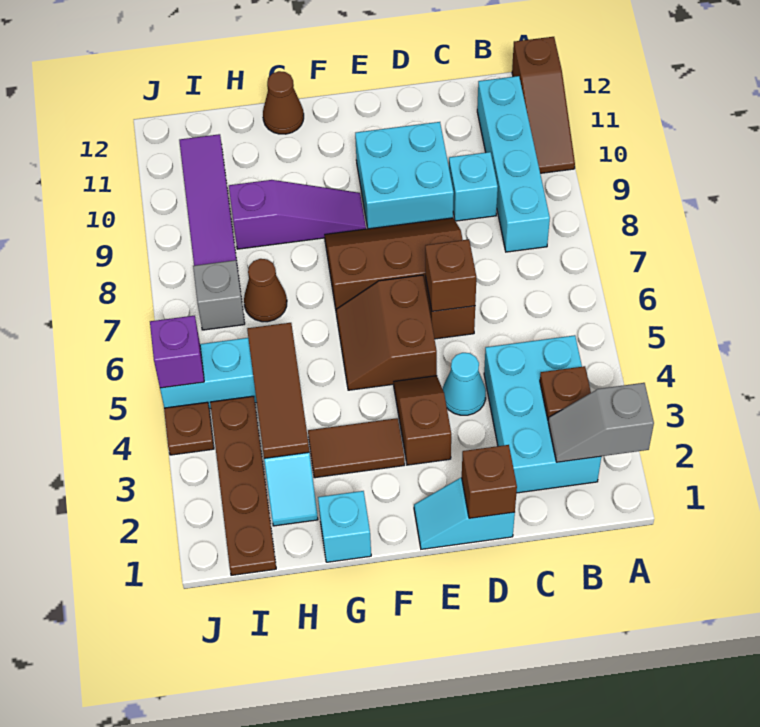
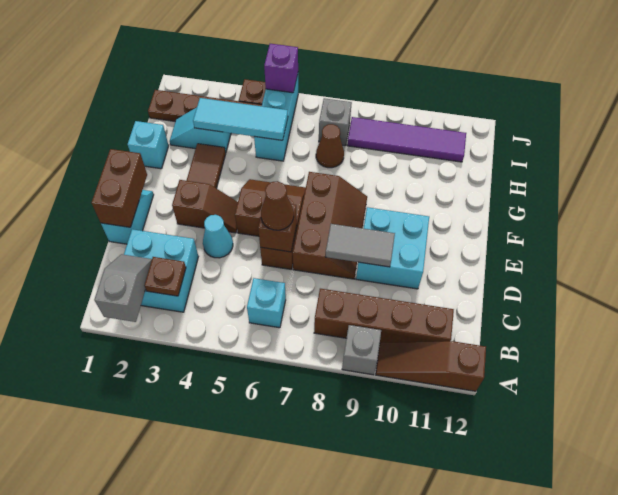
none -> grey 1x1 brick [342,325,381,375]
cyan 2x3 brick [484,335,601,493] -> cyan 2x2 brick [124,229,198,312]
cyan 1x4 brick [477,76,550,252] -> brown 1x4 brick [314,289,454,342]
cyan 1x1 brick [449,152,498,221] -> cyan 1x1 brick moved to [247,278,286,328]
brown 1x1 brick [462,445,517,518] -> brown 1x2 brick [91,149,147,227]
none -> grey 1x2 tile [325,224,395,267]
purple 1x3 slope [229,180,366,249] -> none
brown 1x1 cone [263,71,304,134] -> brown 1x1 cone moved to [261,181,294,230]
brown 1x3 tile [247,323,309,458] -> cyan 1x3 tile [193,98,288,140]

